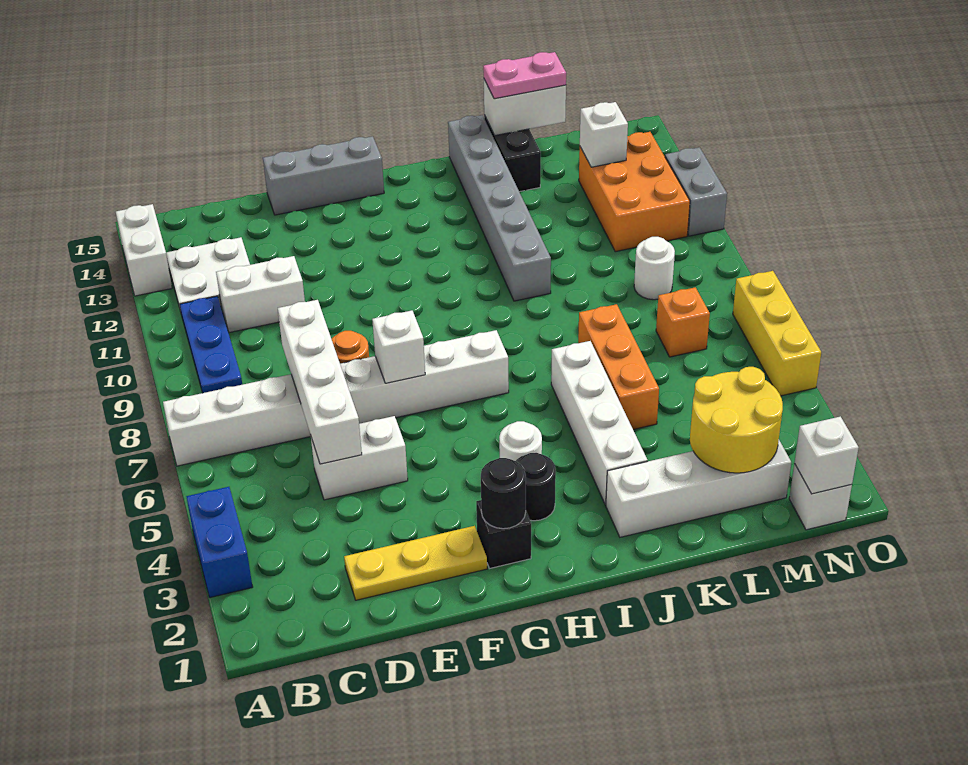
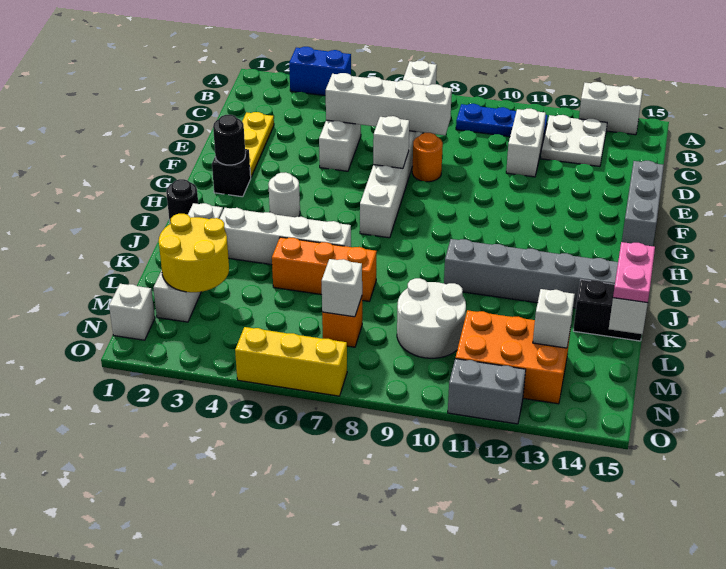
black 1x1 round brick [516,453,556,521] -> black 1x1 round brick moved to [166,179,198,224]
white 1x1 round brick [634,237,675,300] -> white 2x2 round brick [397,278,466,358]
white 1x1 brick [794,416,859,494] -> white 1x1 brick moved to [322,259,362,317]

